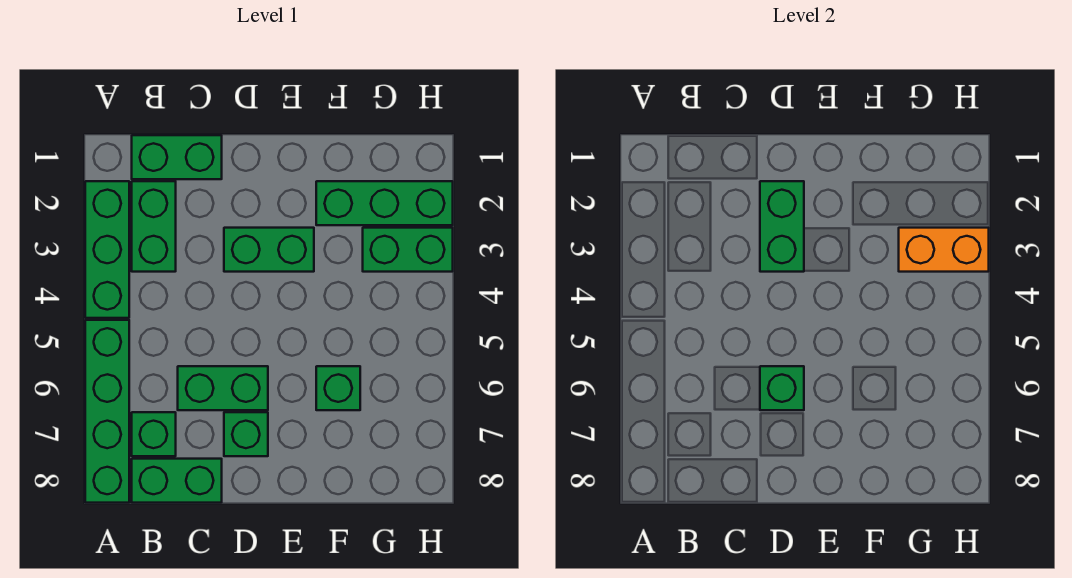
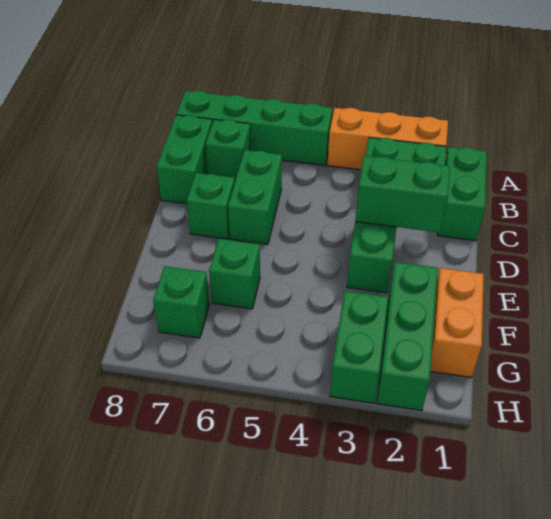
green 1x3 brick [85,181,129,318] -> orange 1x3 brick [327,108,448,170]
green 1x1 brick [760,366,804,410] -> green 1x1 brick moved to [153,266,210,338]
orange 1x2 brick [899,228,989,272] -> orange 1x2 brick moved to [430,268,484,378]

